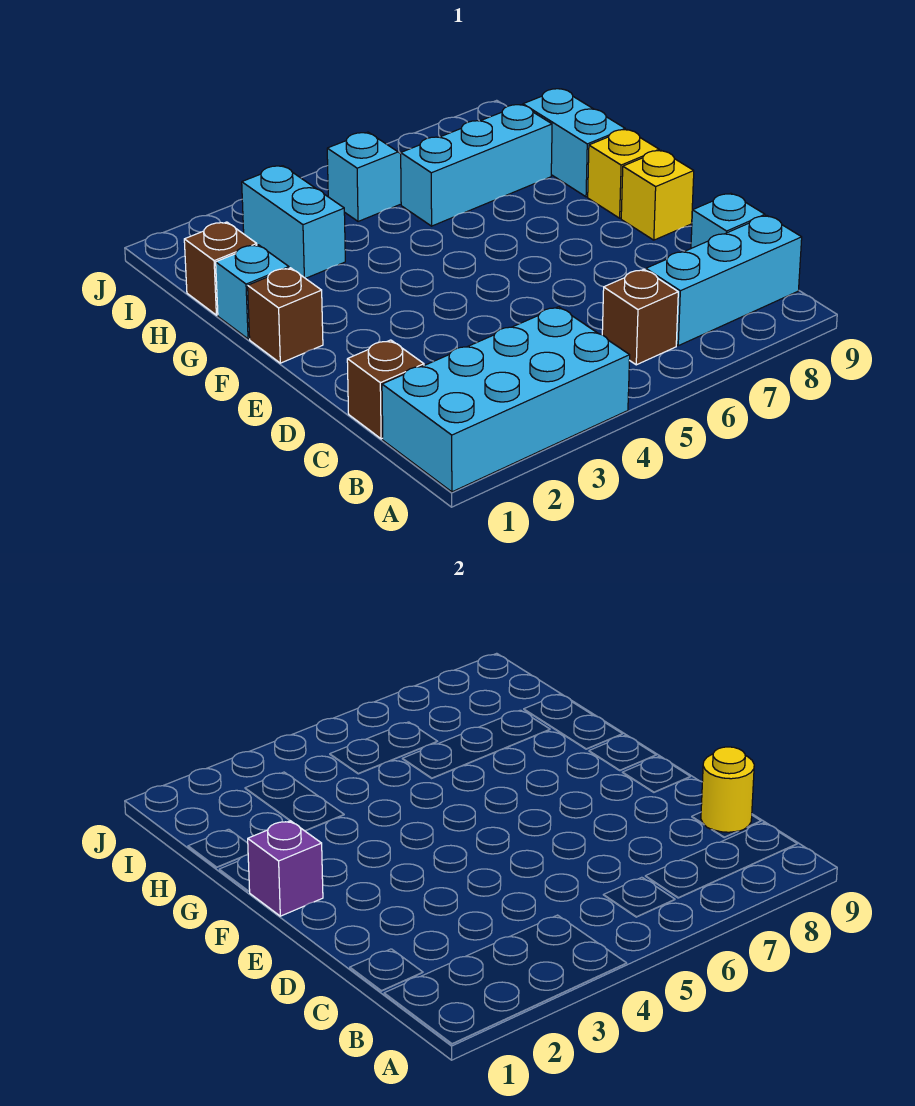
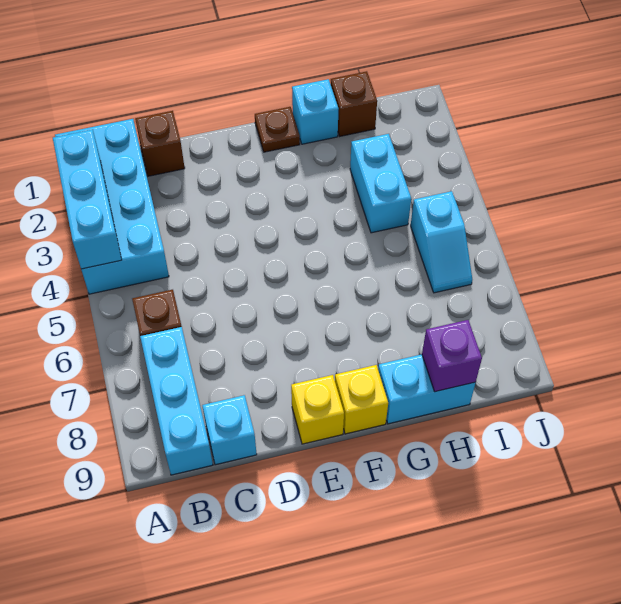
yellow 1x1 round brick [701,747,754,832] -> none
brown 1x1 brick [248,268,323,363] -> brown 1x1 plate [255,107,300,152]
purple 1x1 brick [248,821,323,916] -> purple 1x1 brick moved to [422,320,482,392]
cyan 1x2 brick [242,166,345,279] -> cyan 1x2 brick turned to [350,134,411,233]
cyan 1x3 brick [400,105,552,226] -> cyan 1x3 brick moved to [53,130,122,269]

